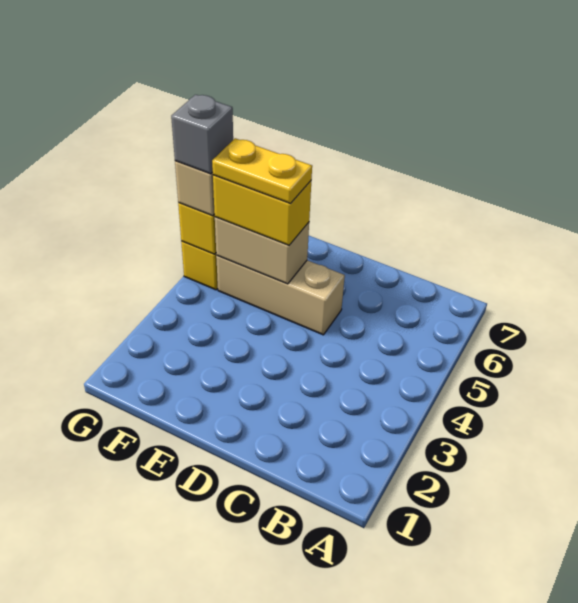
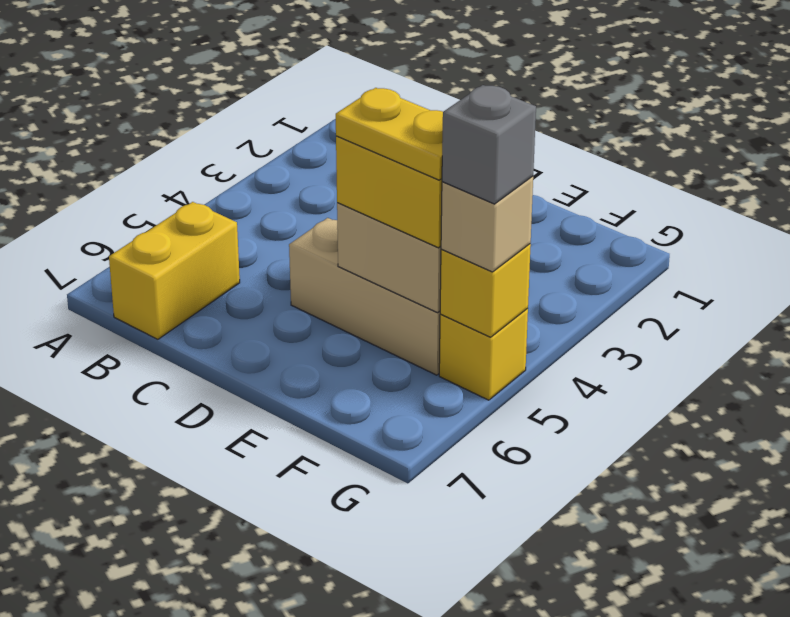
none -> yellow 1x2 brick [109,202,240,339]

